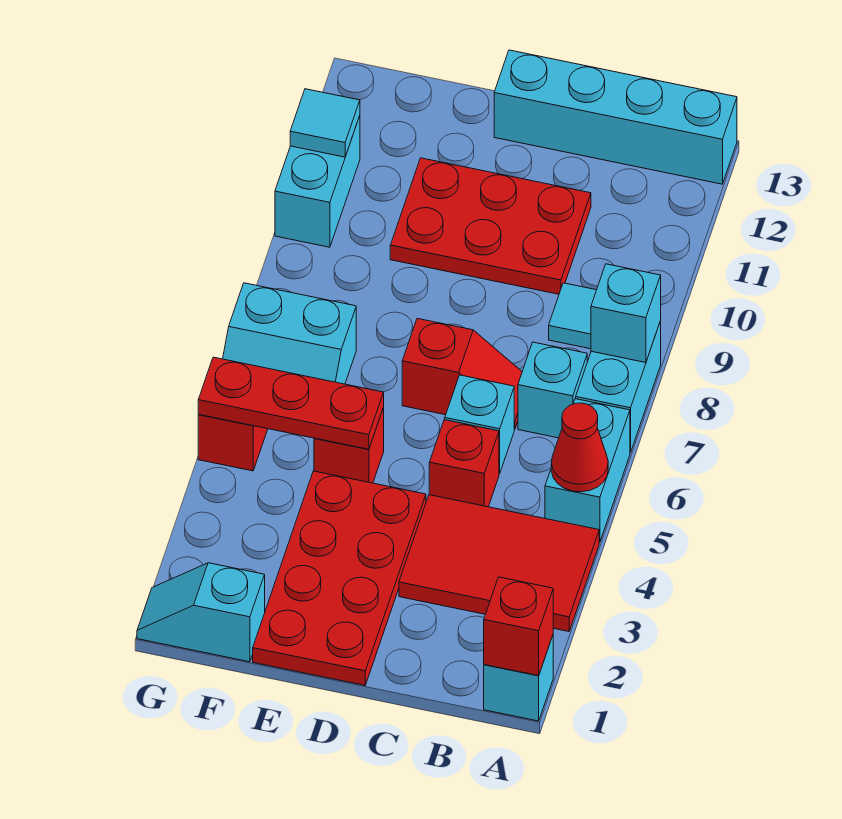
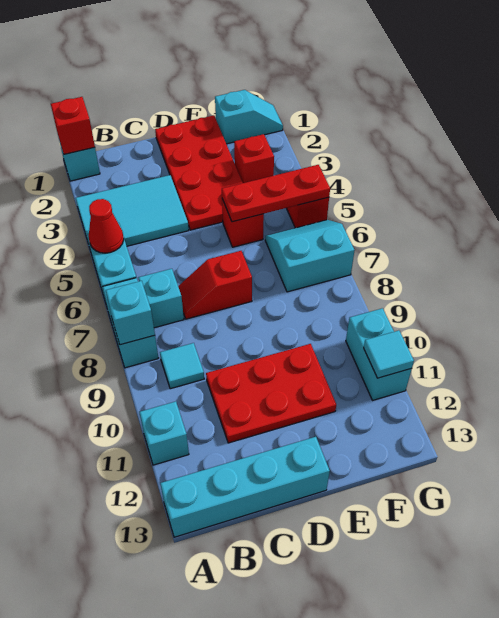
red 2x3 tile [399,495,599,631] -> cyan 2x3 tile [76,175,189,251]
red 1x1 brick [429,420,499,507] -> red 1x1 brick moved to [234,134,274,183]
cyan 1x1 brick [445,375,514,474] -> cyan 1x1 brick moved to [139,401,189,465]

